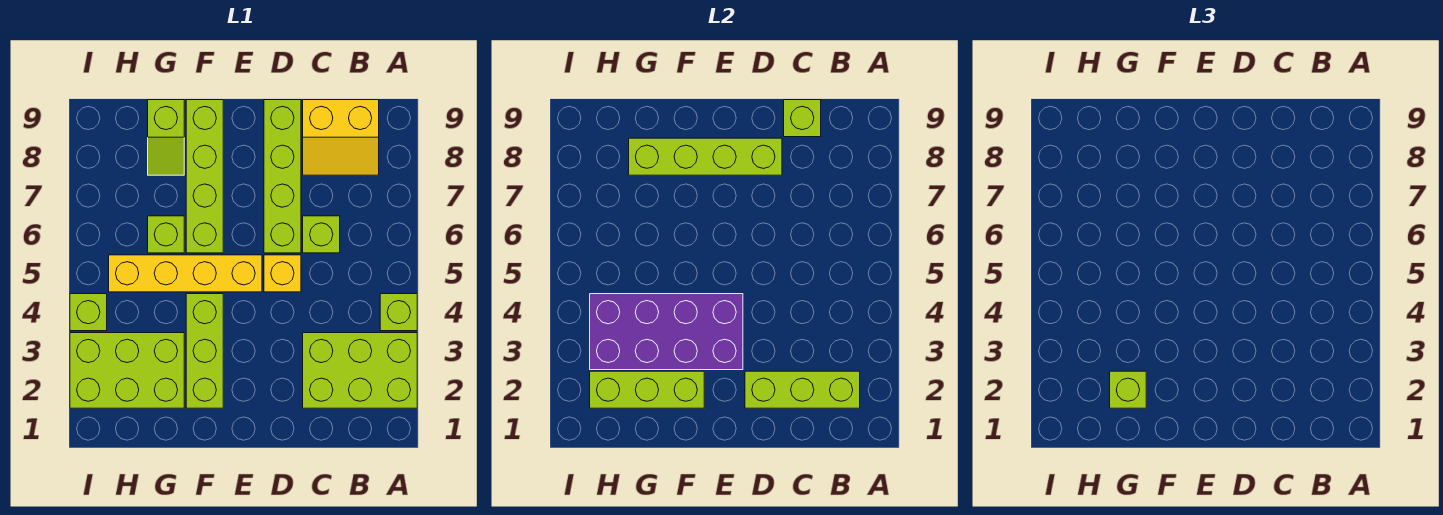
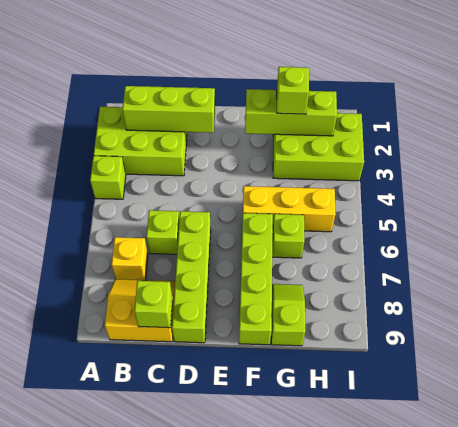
yellow 1x1 brick [264,255,301,292] -> yellow 1x1 brick moved to [112,237,148,280]
lime 1x4 brick [629,138,782,175] -> none
purple 2x4 brick [590,294,743,370] -> none
yellow 1x4 brick [109,255,262,292] -> yellow 1x3 brick [243,186,335,232]
lime 1x3 brick [186,294,223,408] -> none
lime 1x1 brick [70,294,107,331] -> none

